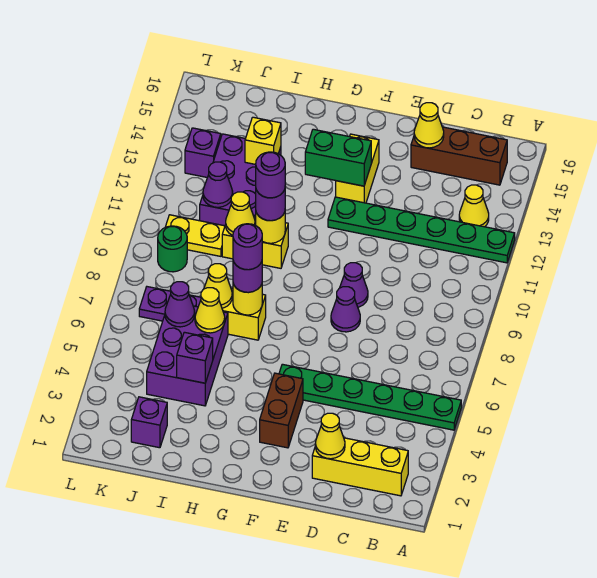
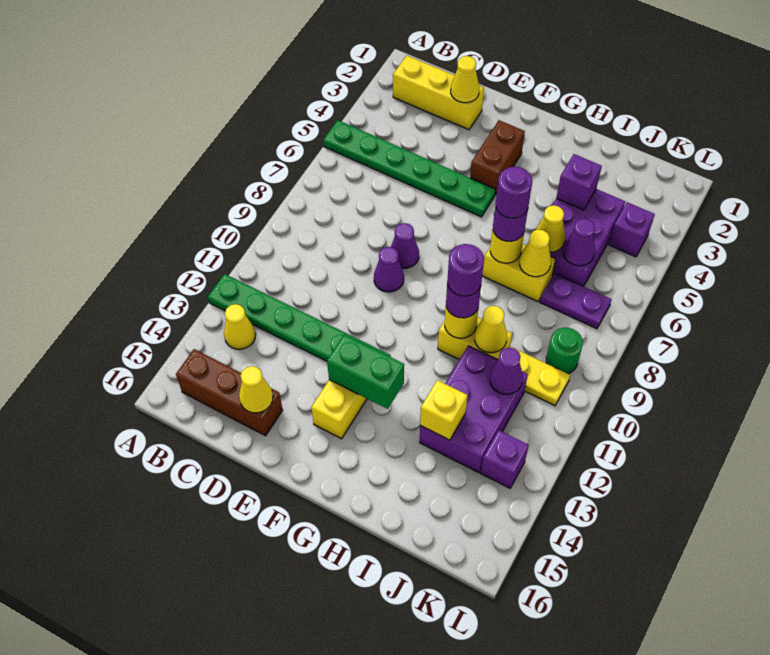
purple 1x1 brick [131,397,167,448] -> purple 1x1 brick moved to [609,202,655,257]

